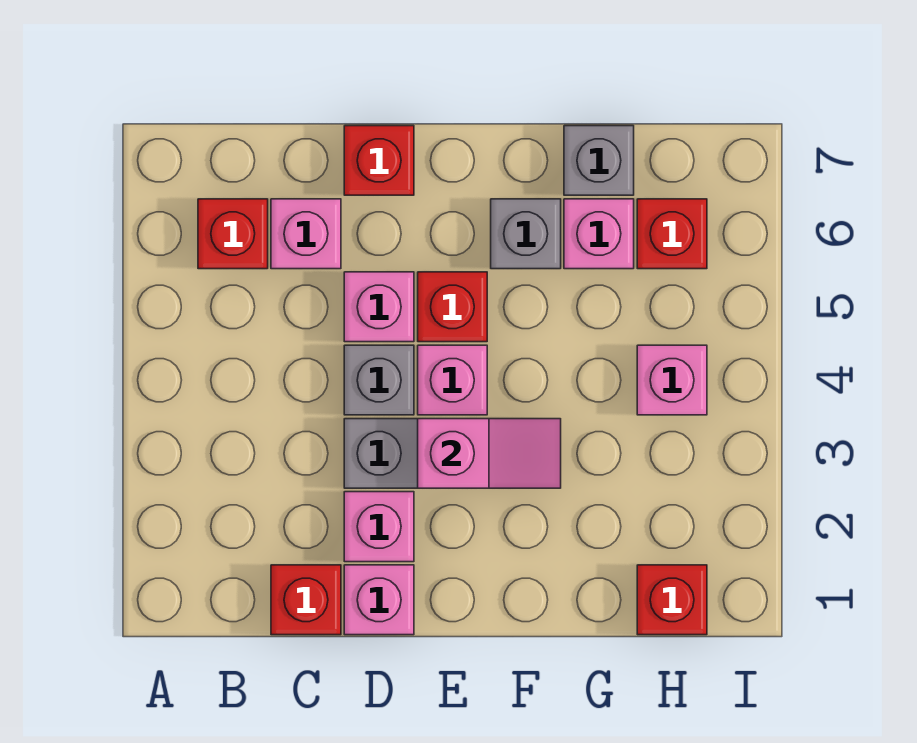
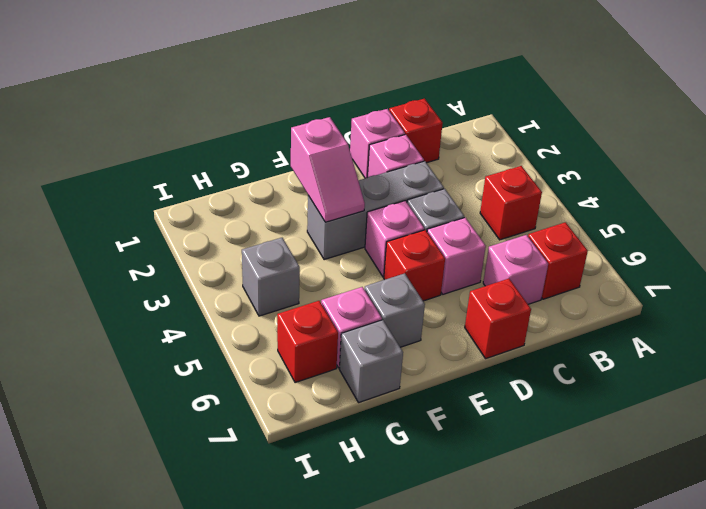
pink 1x2 slope [418,419,561,488] -> pink 1x2 slope turned to [291,117,365,222]
red 1x1 brick [637,565,707,635] -> red 1x1 brick moved to [480,166,542,240]
pink 1x1 brick [637,345,707,415] -> grey 1x1 brick [242,238,300,316]

